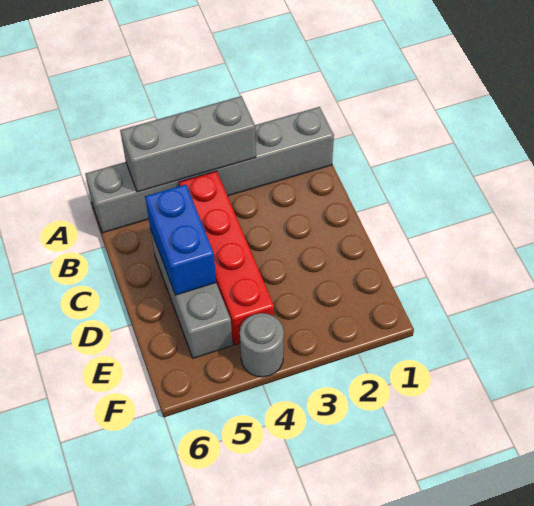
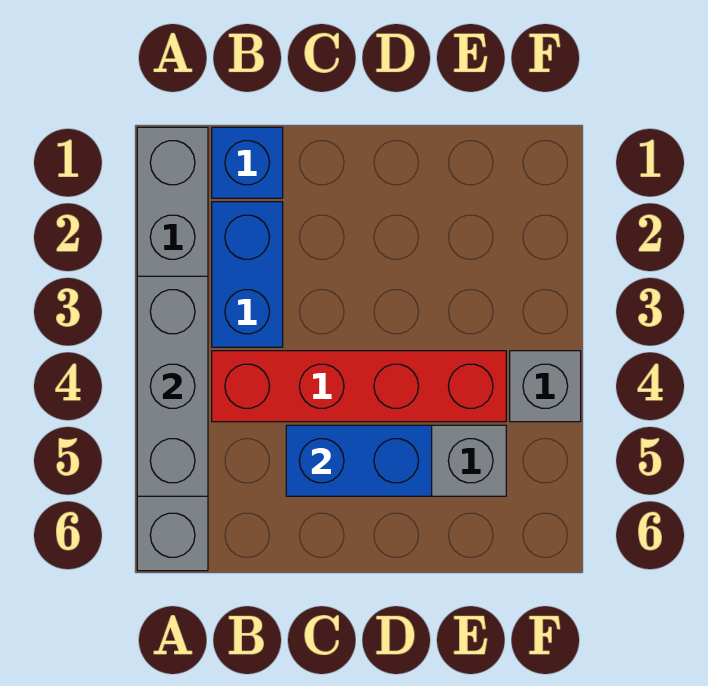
none -> blue 1x1 brick [212,127,283,198]
none -> blue 1x2 brick [212,202,283,347]
grey 1x1 round brick [240,313,284,377] -> grey 1x1 brick [510,351,581,422]

